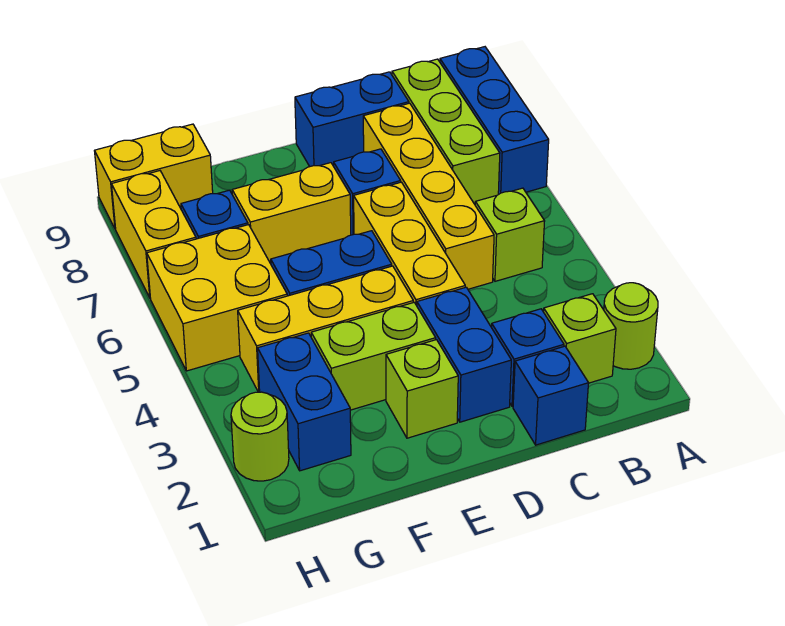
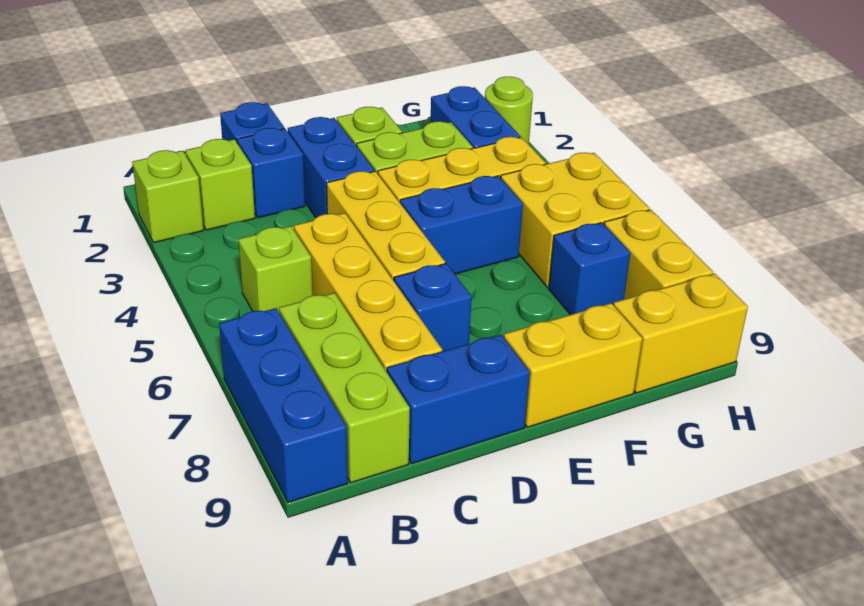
lime 1x1 round brick [604,283,658,369] -> lime 1x1 brick [132,150,204,243]
yellow 1x2 brick [232,163,351,264] -> yellow 1x2 brick moved to [504,303,642,427]

